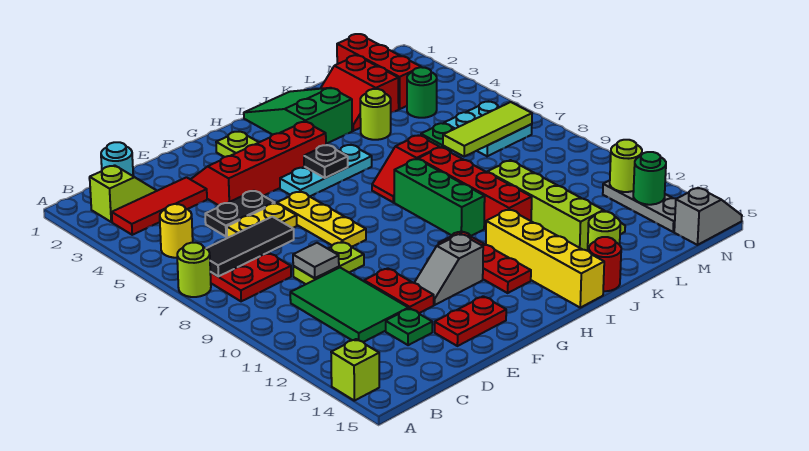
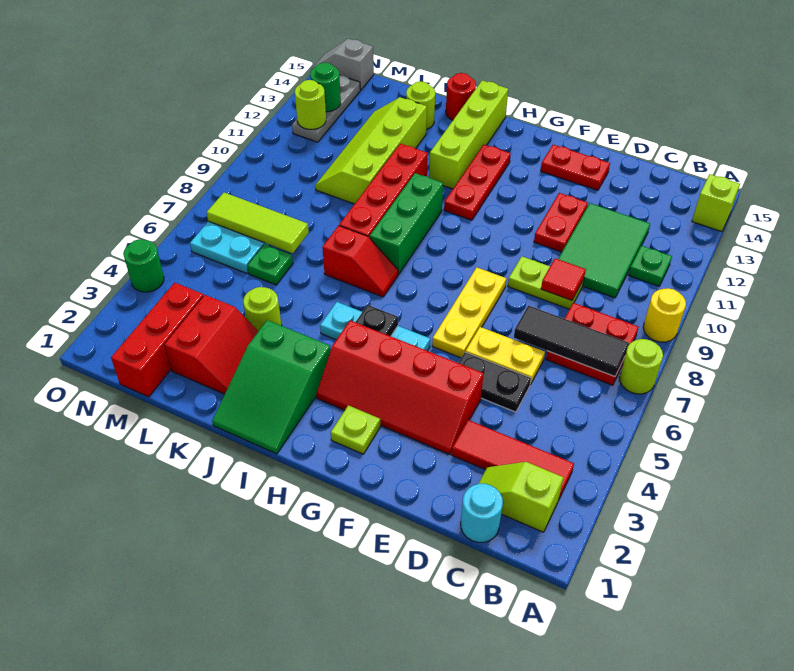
yellow 1x1 round brick [160,204,193,258] -> yellow 1x1 round brick moved to [643,288,686,342]
grey 1x1 tile [293,243,339,278] -> red 1x1 tile [541,258,586,300]
green 1x1 plate [386,308,432,345] -> green 1x1 plate moved to [629,246,672,286]
grey 1x2 slope [414,234,483,305] -> none
yellow 1x4 brick [486,209,604,308] -> lime 1x4 brick [429,81,508,189]
green 1x1 round brick [407,67,437,118] -> green 1x1 round brick moved to [123,239,164,292]

